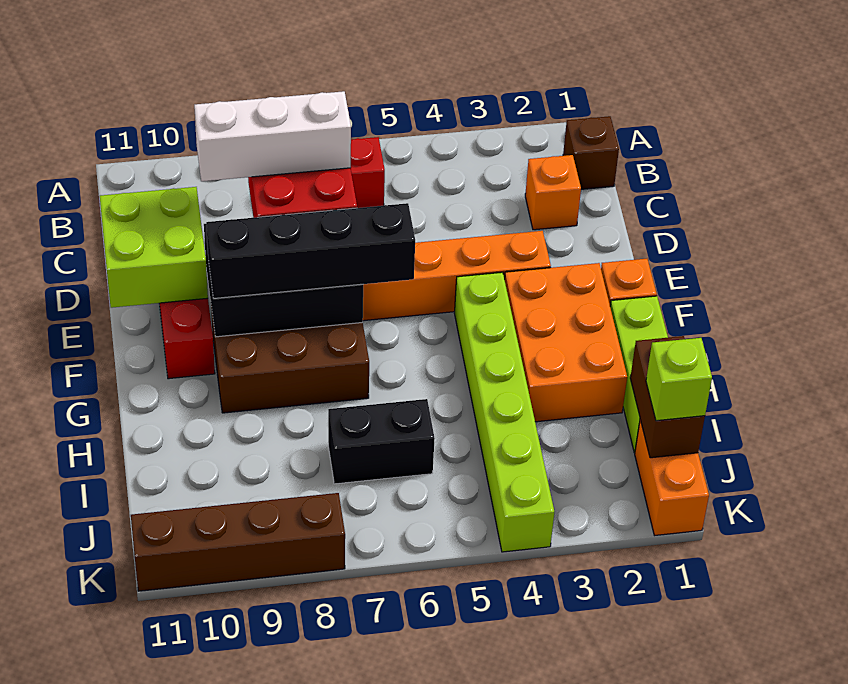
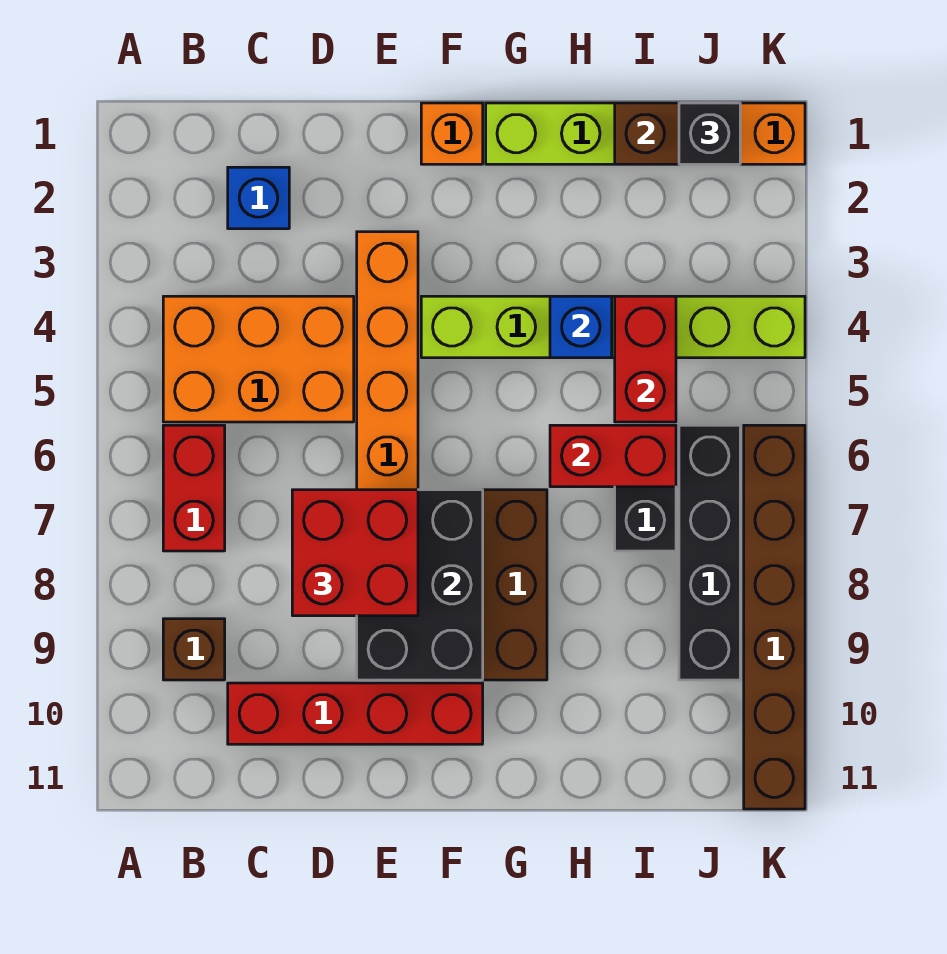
brown 1x1 brick [563,116,619,189] -> brown 1x1 brick moved to [163,619,225,680]
orange 1x1 brick [525,155,581,230] -> blue 1x1 brick [228,167,289,229]
white 1x3 brick [194,91,351,181] -> none
lime 2x2 brick [100,187,208,308] -> none
orange 2x3 brick [505,263,627,422] -> orange 2x3 brick moved to [163,296,354,422]
black 1x4 brick [206,203,415,299] -> black 1x4 brick moved to [679,425,740,680]
none -> blue 1x1 brick [550,296,612,358]
none -> red 1x2 brick [550,425,676,487]
none -> red 1x2 brick [615,296,676,422]
lime 1x1 brick [646,338,712,421] -> black 1x1 brick [679,103,740,164]
brown 1x4 brick [131,493,345,591] -> brown 1x6 brick [744,425,805,809]

